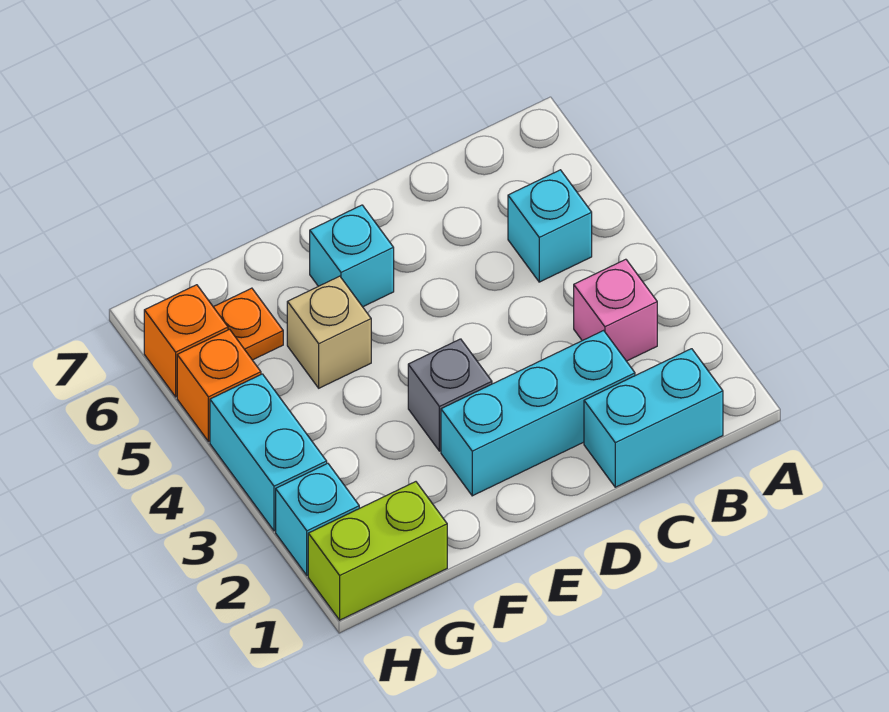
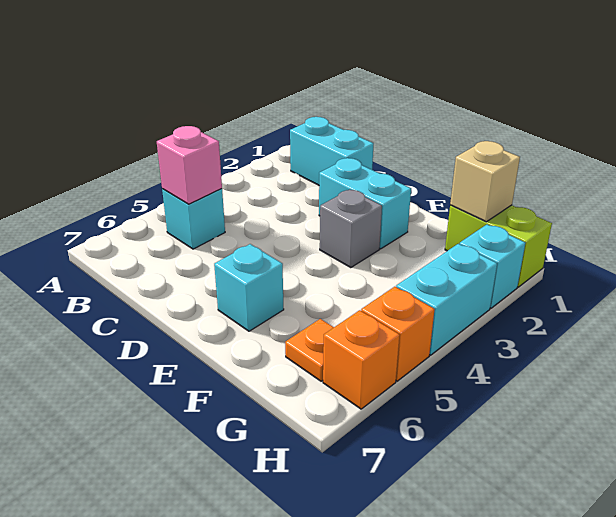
pink 1x1 brick [574,259,657,361] -> pink 1x1 brick moved to [157,126,222,204]
cyan 1x3 brick [441,330,635,496] -> cyan 1x2 brick [319,158,411,249]
tan 1x1 brick [287,276,371,388] -> tan 1x1 brick moved to [450,141,520,222]

